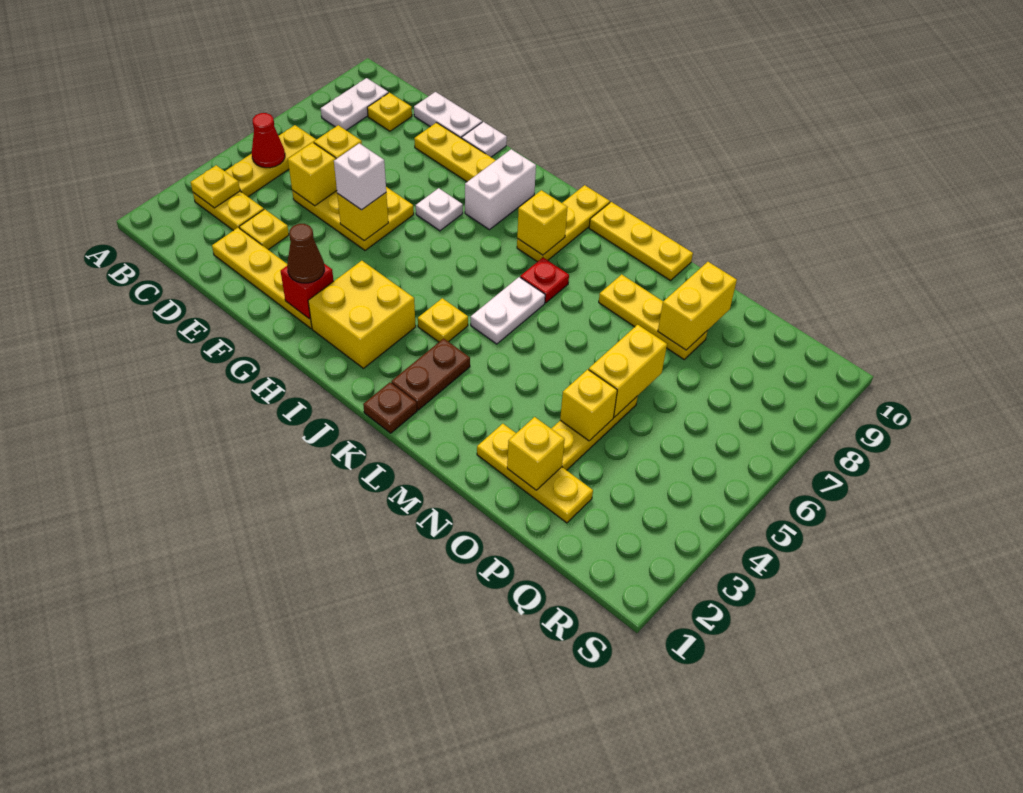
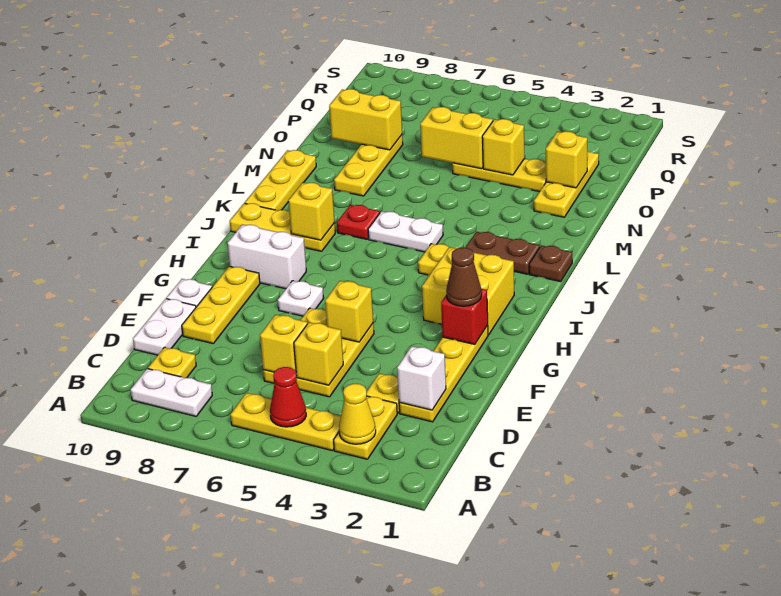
yellow 1x1 plate [191,165,240,208] -> yellow 1x1 cone [339,384,376,444]
white 1x1 brick [334,143,386,210] -> white 1x1 brick moved to [397,346,446,410]

